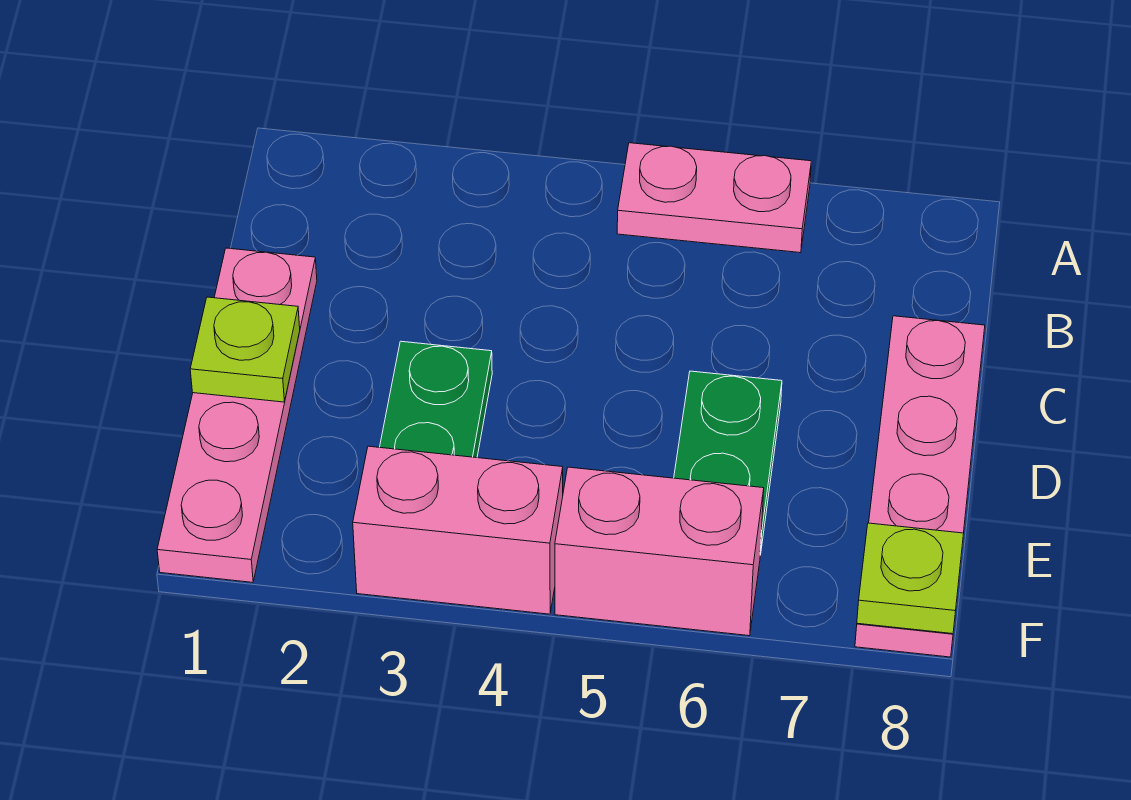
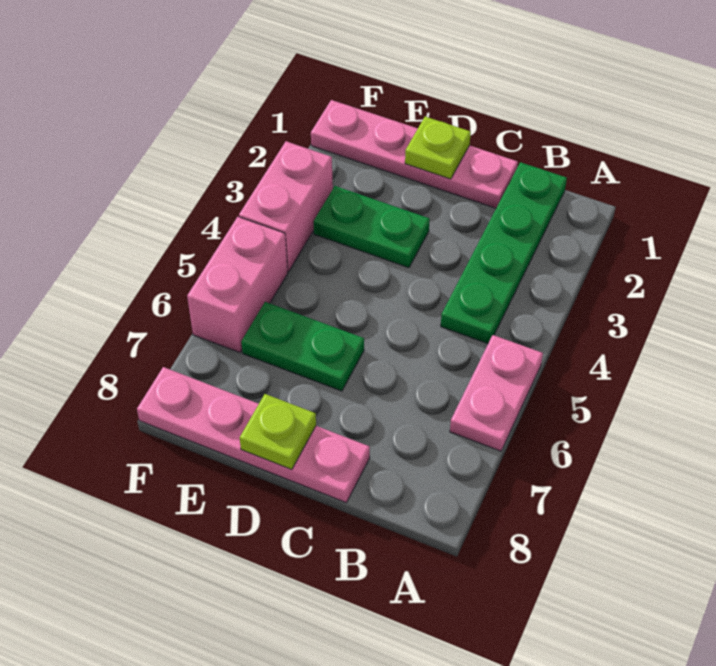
none -> green 1x4 plate [441,162,567,344]
lime 1x1 plate [857,523,964,634] -> lime 1x1 plate moved to [240,394,316,470]

